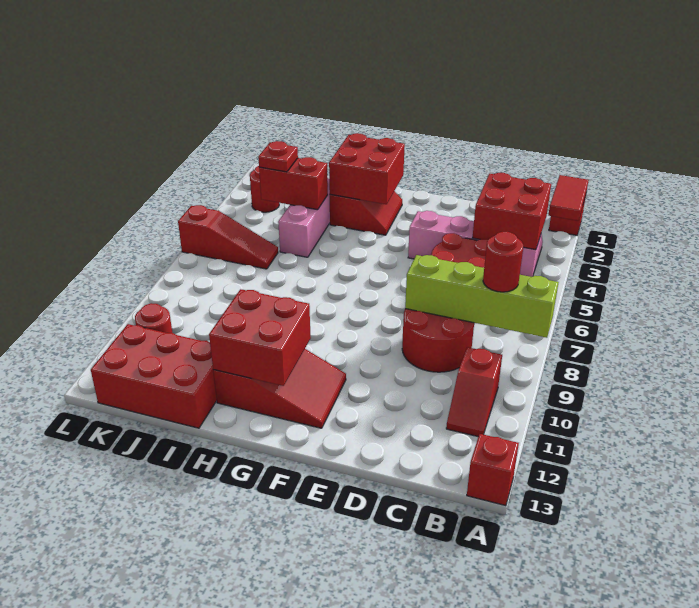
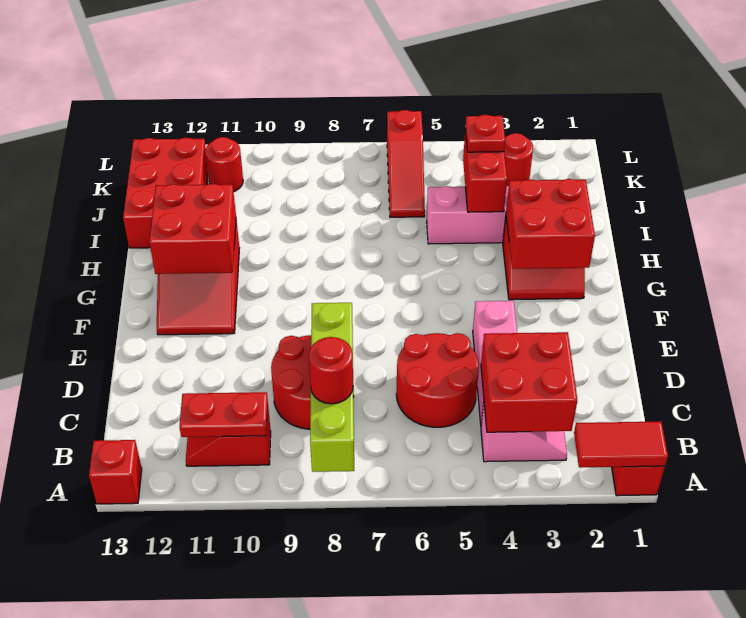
none -> red 1x2 plate [180,392,268,437]

